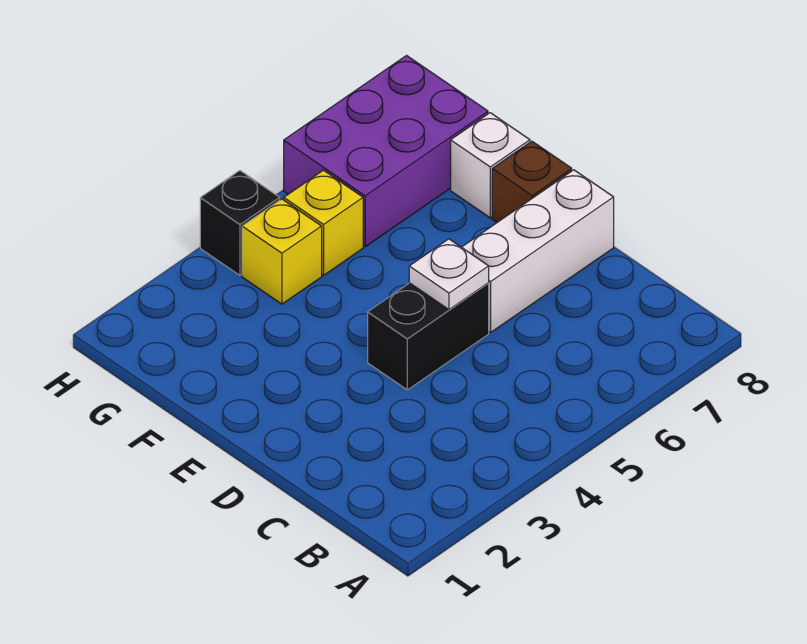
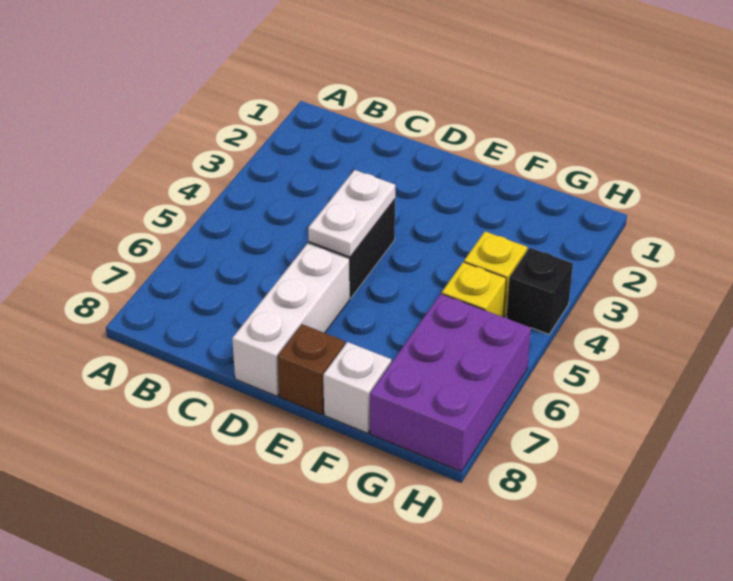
white 1x1 plate [409,239,489,310] -> white 1x2 plate [308,170,395,257]

